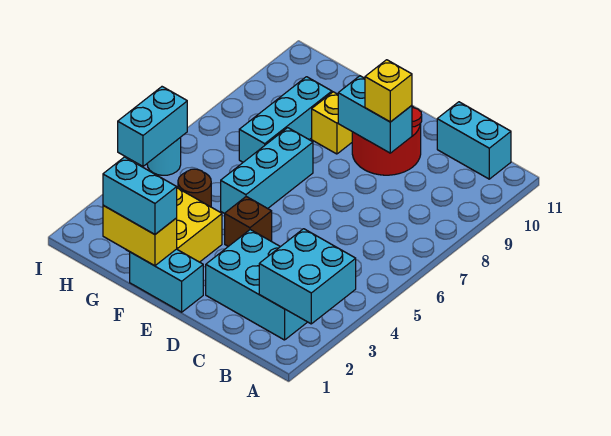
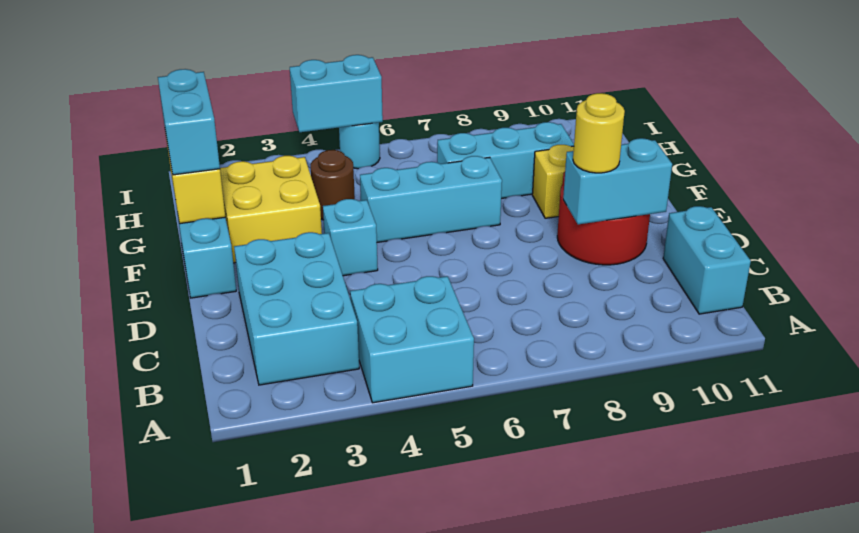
cyan 2x2 brick [259,229,356,324] -> cyan 2x2 brick moved to [350,276,474,403]
cyan 1x2 brick [338,76,412,153] -> cyan 1x2 brick turned to [563,138,672,224]
yellow 1x1 brick [365,60,412,122] -> yellow 1x1 round brick [573,93,625,173]
brown 1x1 brick [225,197,272,246] -> cyan 1x1 brick [323,199,378,276]

